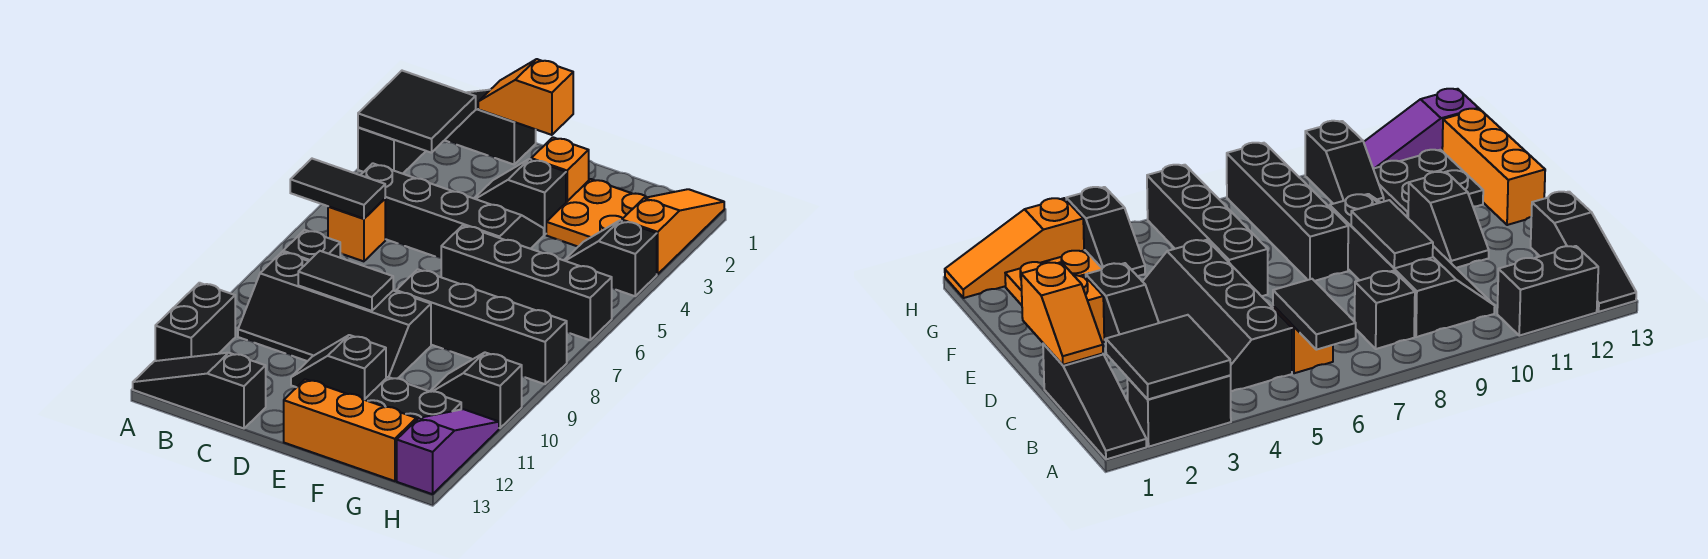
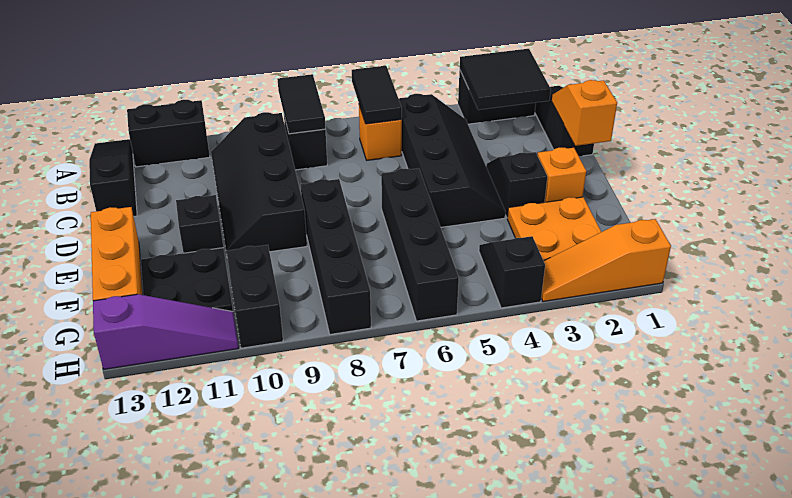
black 1x2 tile [298,251,393,311] -> black 1x2 tile moved to [278,74,325,134]
black 1x2 slope [430,353,522,428] -> black 1x2 brick [227,245,283,348]
orange 1x3 slope [622,189,724,274] -> orange 1x3 slope turned to [541,219,671,302]

